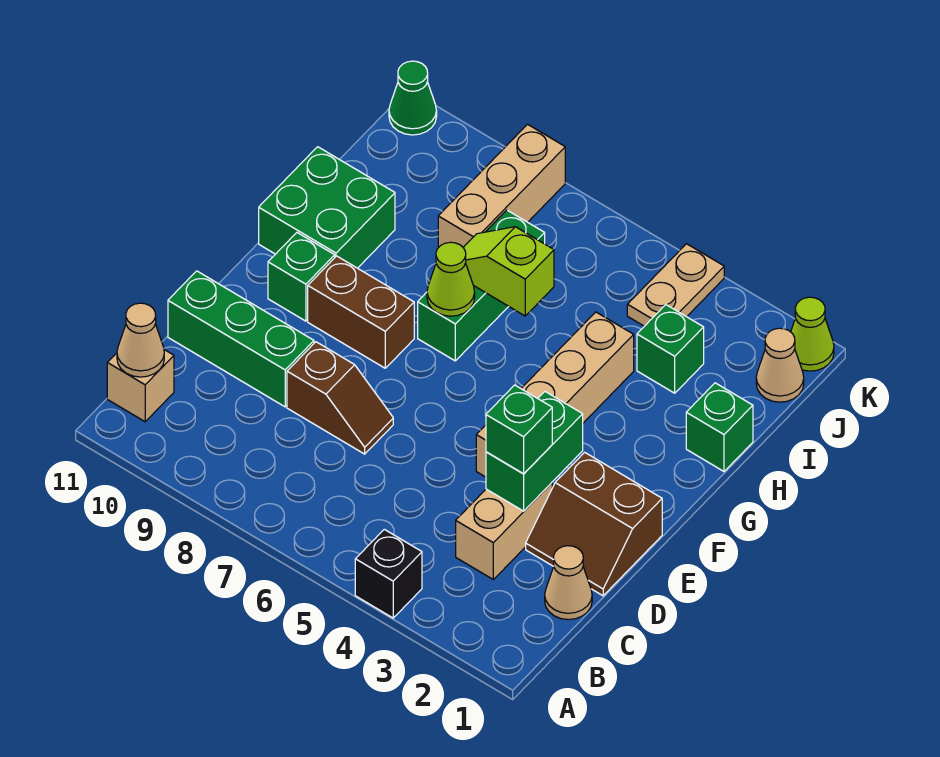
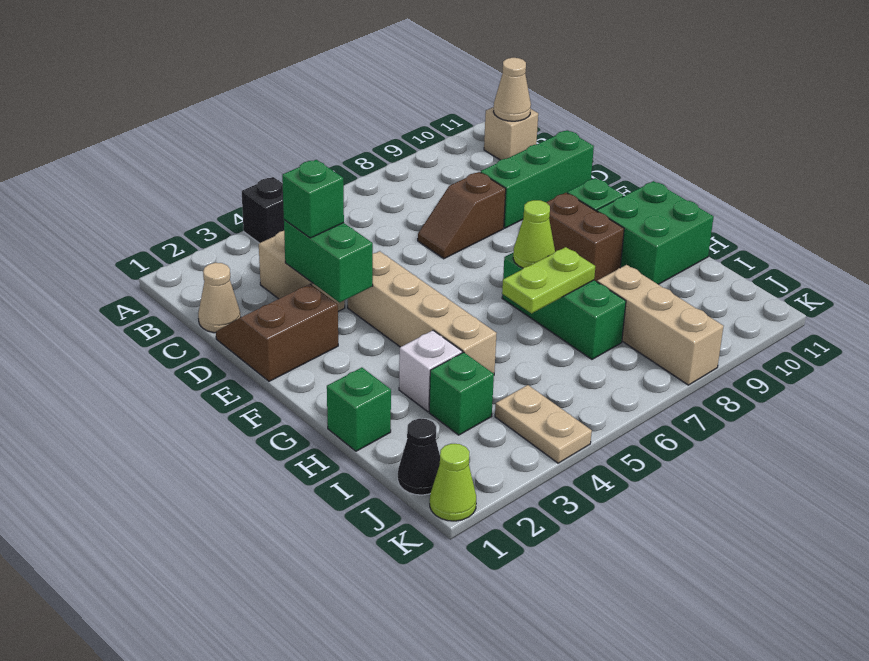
brown 1x2 brick [308,256,414,368] -> brown 1x2 brick turned to [546,193,624,282]
none -> white 1x1 brick [399,330,462,412]
lime 1x2 slope [463,227,554,316] -> lime 1x2 plate [502,247,595,313]
tan 1x1 cone [756,328,804,402] -> black 1x1 cone [398,419,440,495]
green 1x1 cone [389,61,437,135] -> none

